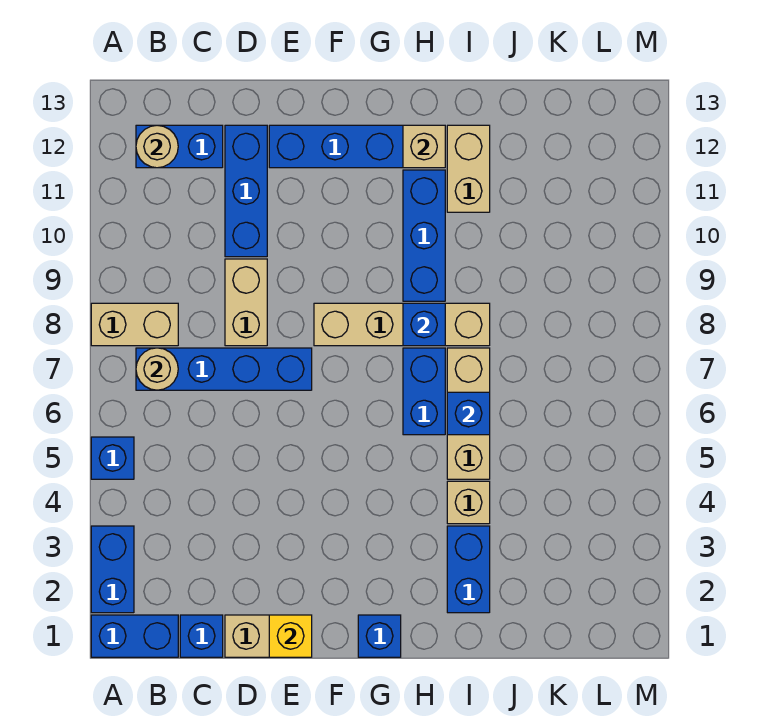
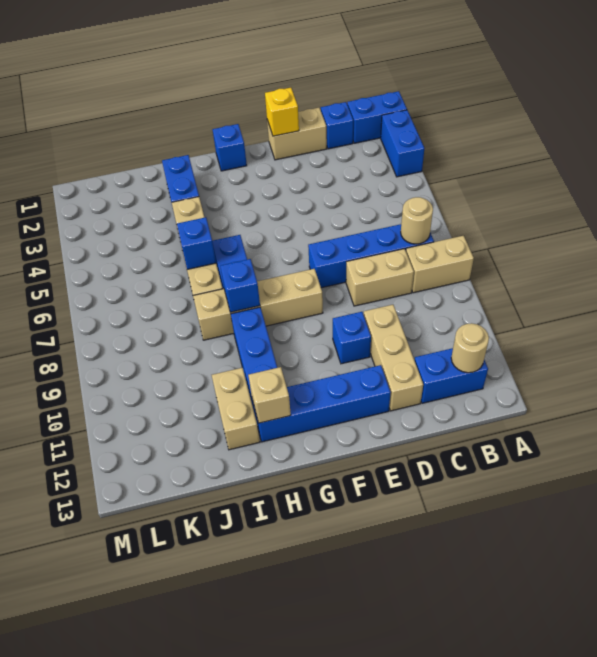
blue 1x1 brick [91,437,134,479] -> blue 1x1 brick moved to [333,312,371,364]
tan 1x2 brick [225,259,267,346] -> tan 1x2 brick turned to [346,249,414,306]
blue 1x3 brick [225,125,267,257] -> tan 1x3 brick [364,305,423,411]

